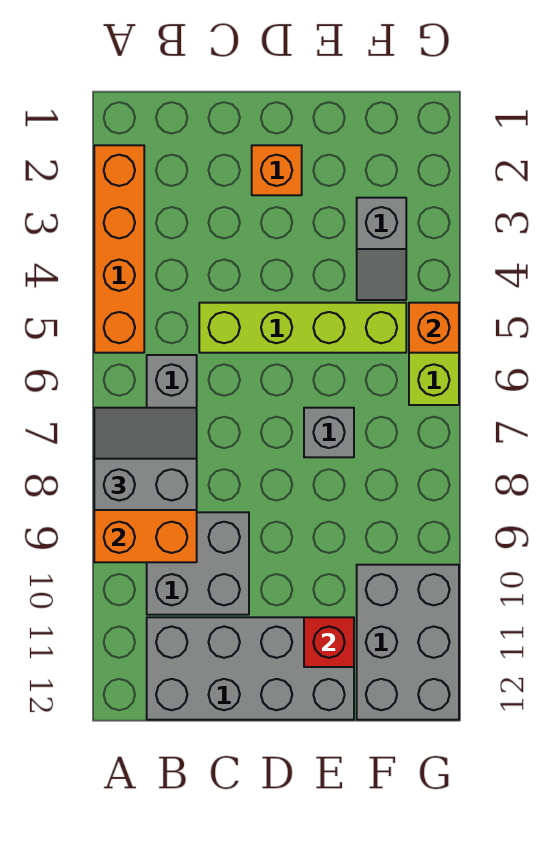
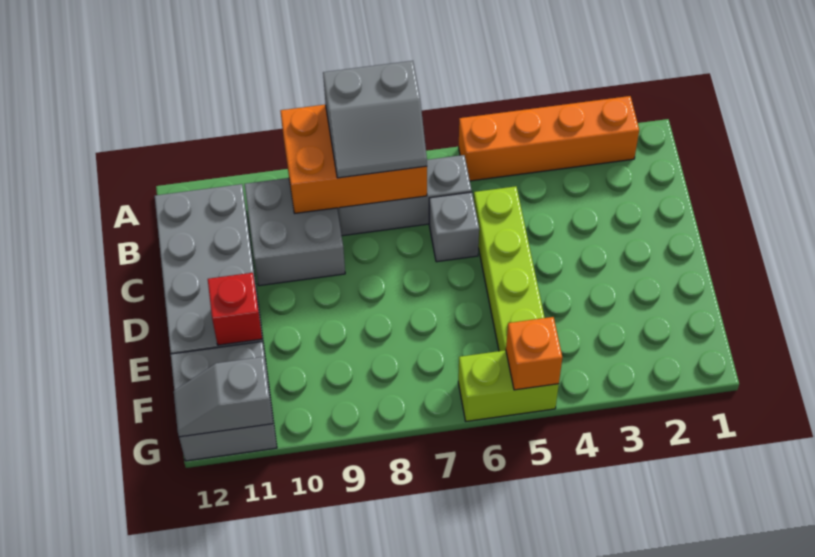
grey 2x2 slope [94,408,197,510] -> grey 2x2 slope turned to [323,61,427,178]
orange 1x1 brick [252,145,302,195] -> none
grey 1x1 brick [304,408,354,457] -> grey 1x1 brick moved to [429,192,479,262]
grey 1x2 slope [357,198,406,300] -> grey 1x2 slope moved to [174,357,273,437]
grey 2x3 brick [357,565,459,720] -> grey 2x2 brick [171,341,277,461]

